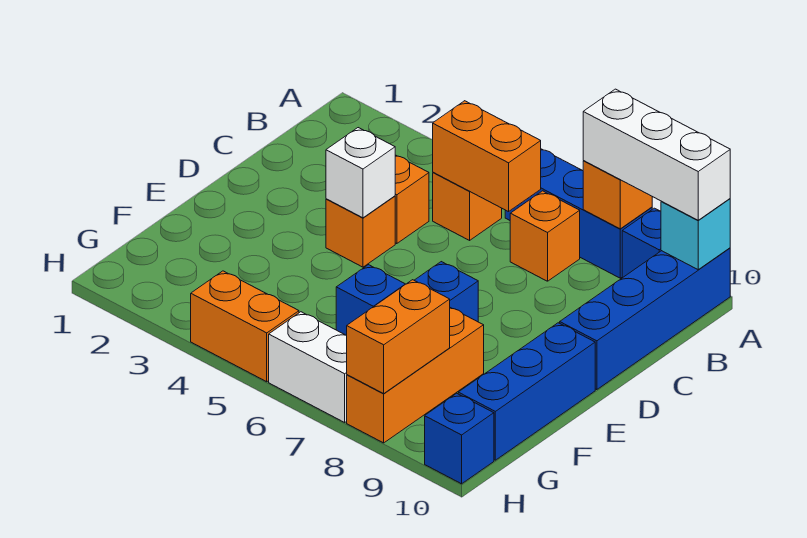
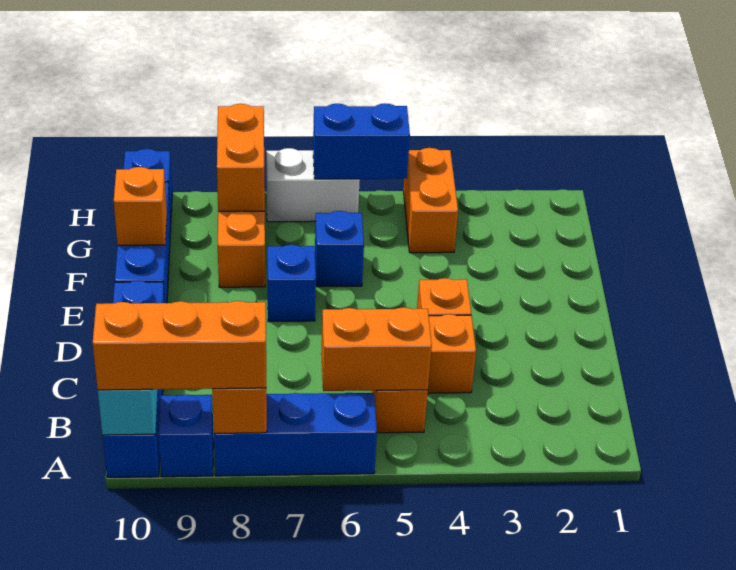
white 1x3 brick [583,89,730,220] -> orange 1x3 brick [93,301,266,390]
orange 1x1 brick [510,191,580,281] -> orange 1x1 brick moved to [114,167,167,245]
white 1x1 brick [326,128,395,218] -> none
orange 1x2 brick [191,271,299,382] -> orange 1x2 brick turned to [404,148,458,253]
none -> blue 1x2 brick [313,103,410,179]

